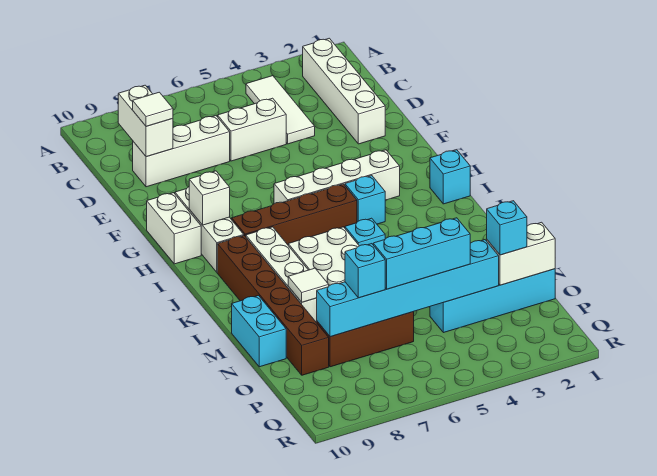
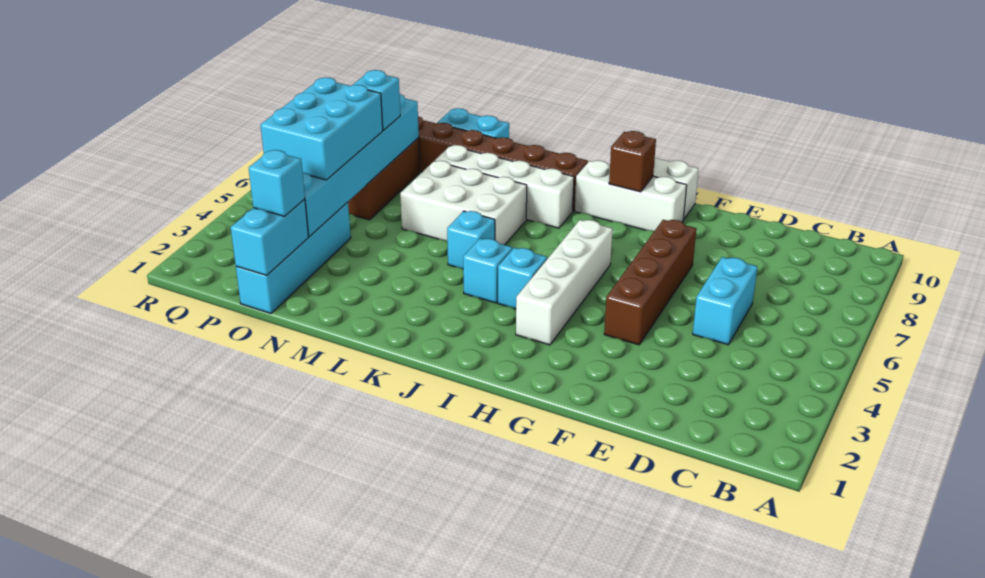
white 1x4 brick [303,38,385,144] -> none
white 1x3 tile [246,76,315,144] -> none
white 1x2 brick [118,85,173,157] -> none
white 1x2 brick [218,98,286,161] -> cyan 1x2 brick [693,257,757,345]
white 1x3 brick [133,116,230,187] -> none
white 1x1 tile [133,92,173,126] -> none
white 1x1 brick [189,171,230,225] -> brown 1x1 brick [609,131,656,192]
cyan 1x1 brick [430,150,470,204] -> cyan 1x1 brick moved to [463,238,512,303]
brown 1x4 brick [232,184,357,245] -> brown 1x4 brick moved to [604,220,696,345]
white 1x1 tile [288,268,329,302] -> none
white 1x2 brick [487,222,555,285] -> cyan 1x2 brick [231,199,309,276]
cyan 1x3 brick [373,218,470,289] -> cyan 2x3 brick [261,77,383,180]

